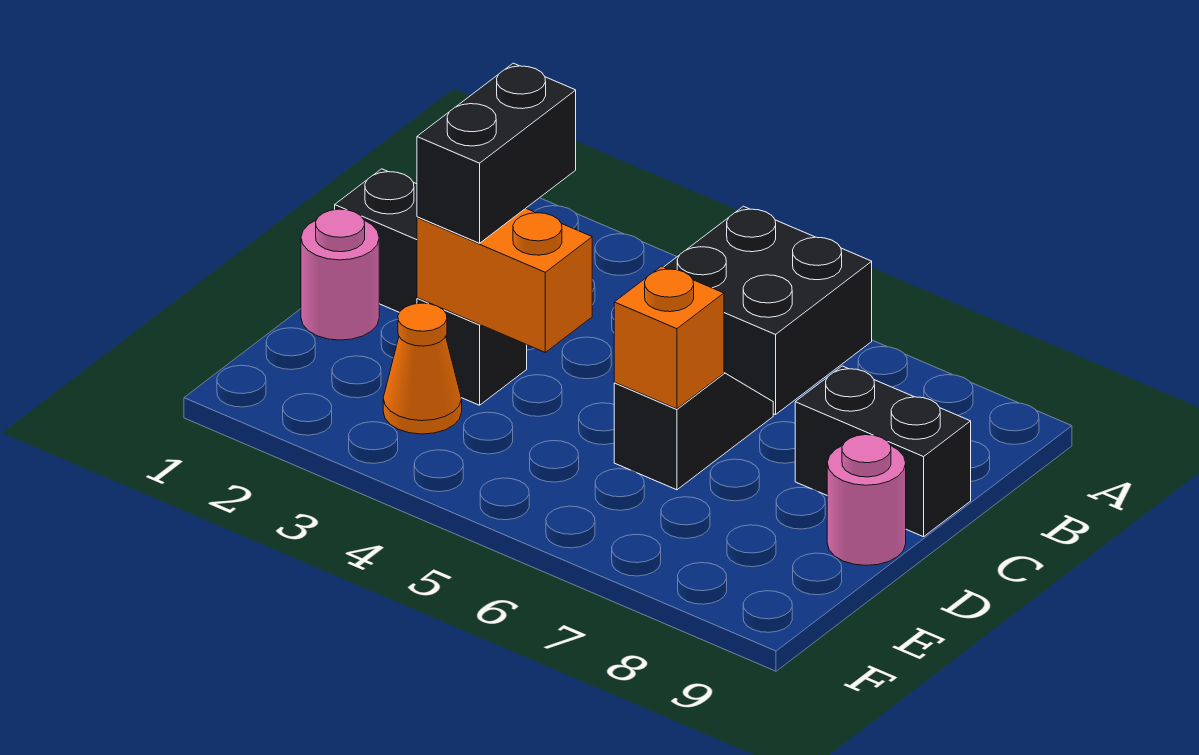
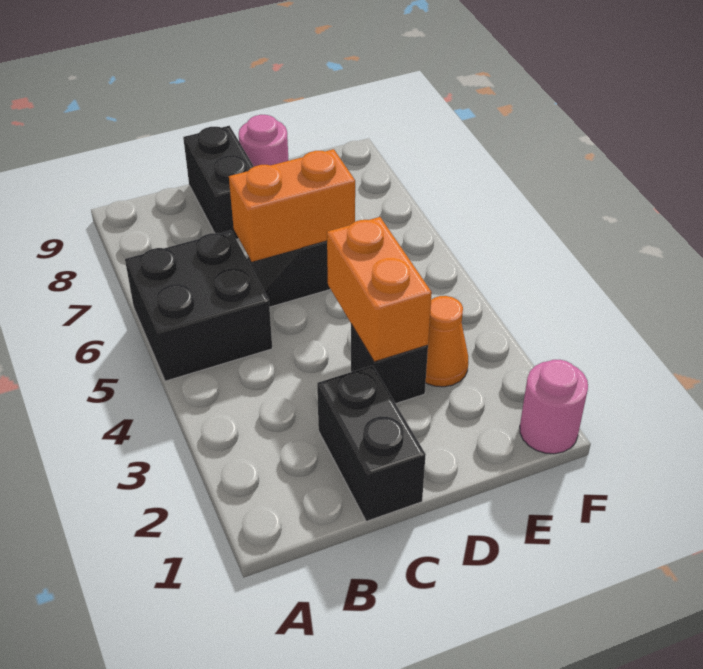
black 1x2 brick [417,63,576,243] -> none
pink 1x1 round brick [301,209,379,340] -> pink 1x1 round brick moved to [520,360,588,454]
orange 1x1 brick [614,266,724,409] -> orange 1x2 brick [229,149,355,262]

